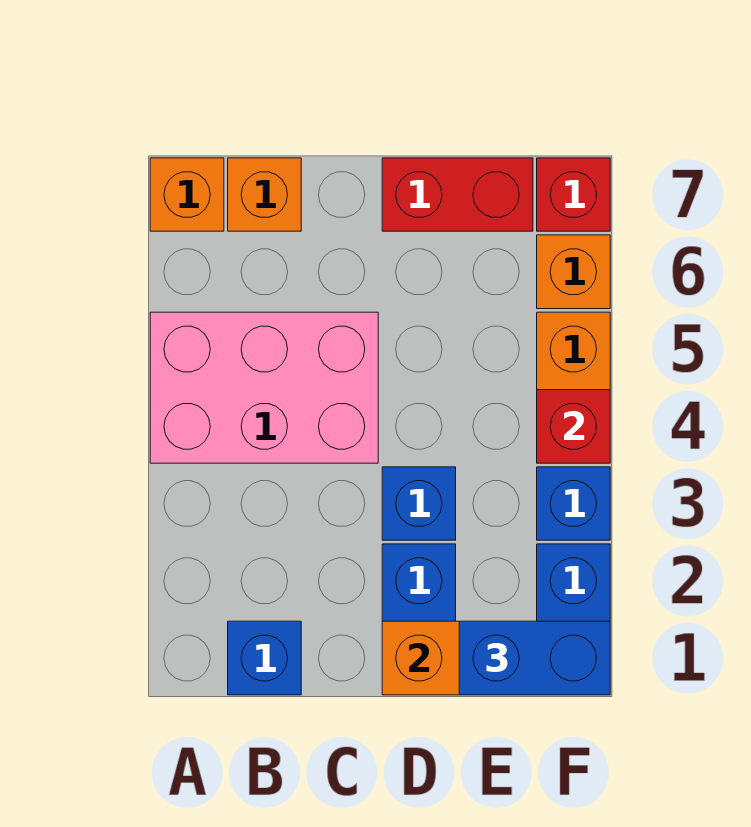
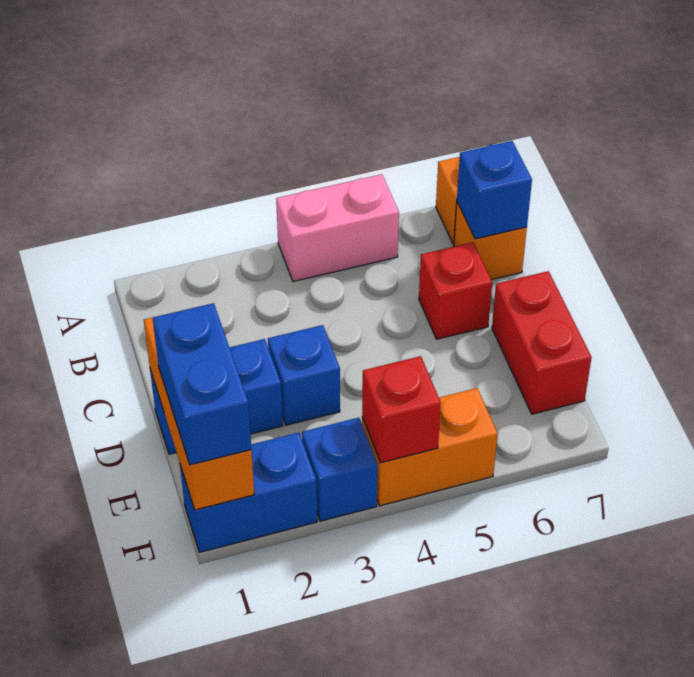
pink 2x3 brick [150,312,378,463] -> pink 1x2 brick [276,174,399,282]
blue 1x1 brick [228,621,301,695] -> blue 1x1 brick moved to [457,141,532,239]
orange 1x1 brick [537,235,610,309] -> none
red 1x1 brick [537,158,610,231] -> red 1x1 brick moved to [419,242,492,339]

